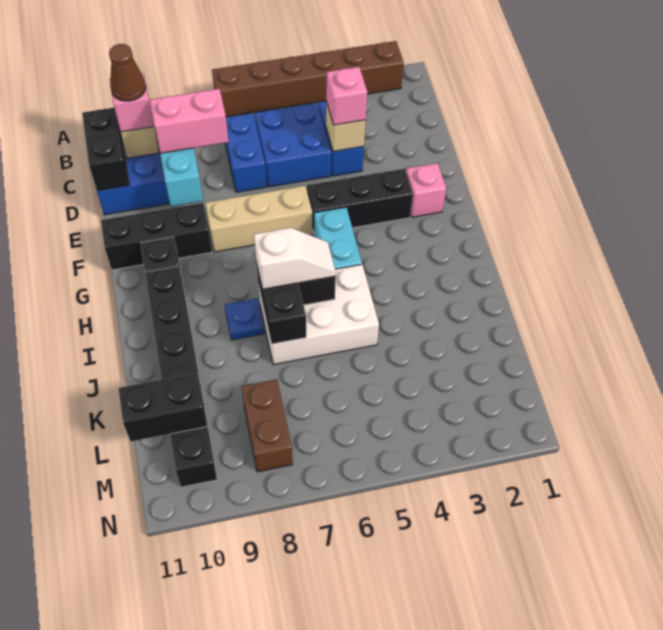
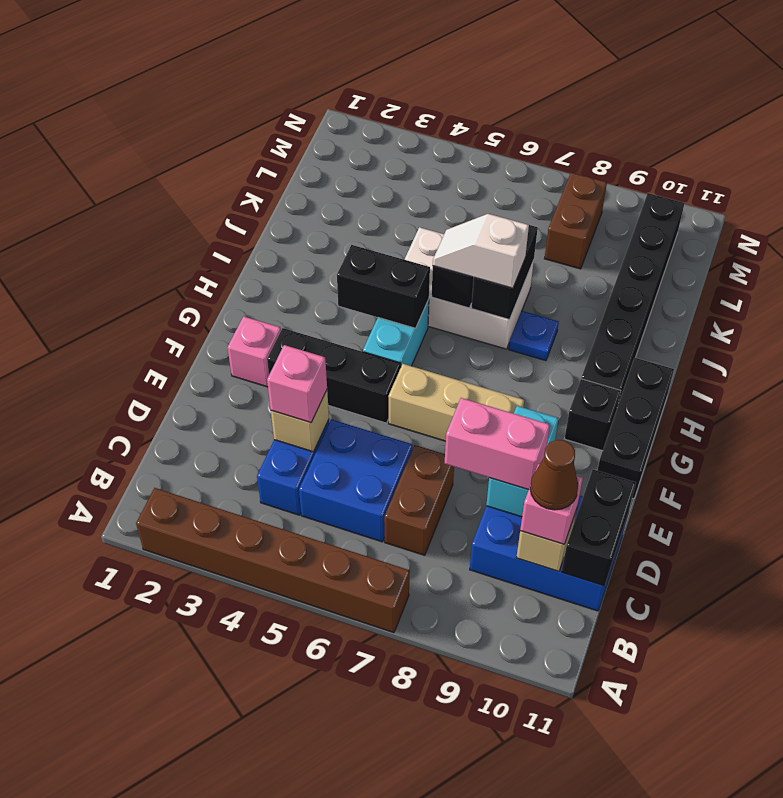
blue 1x2 brick [225,113,267,192] -> brown 1x2 brick [384,445,454,555]
black 1x3 brick [101,203,212,270] -> black 1x3 brick turned to [597,358,674,499]
black 1x2 brick [118,373,207,441] -> black 1x2 brick moved to [337,245,430,328]

